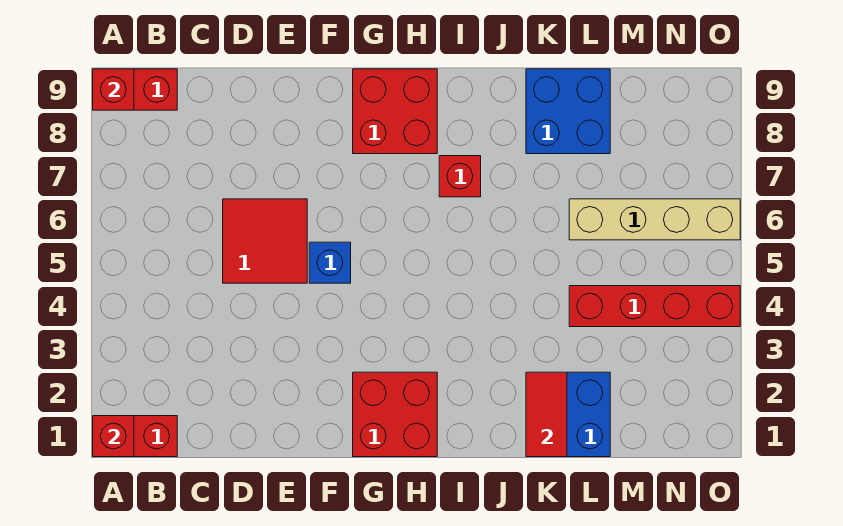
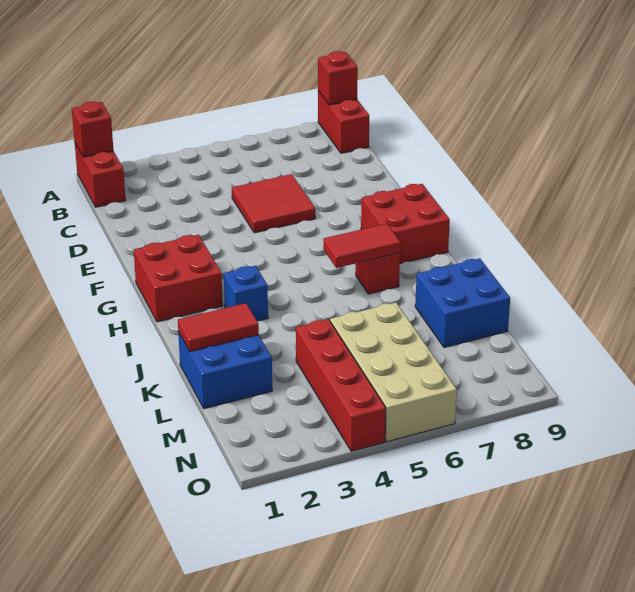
blue 1x1 brick [309,242,351,283] -> blue 1x1 brick moved to [224,266,268,321]
none -> red 1x2 tile [323,224,400,268]
tan 1x4 brick [569,199,740,240] -> tan 2x4 brick [330,303,457,442]

